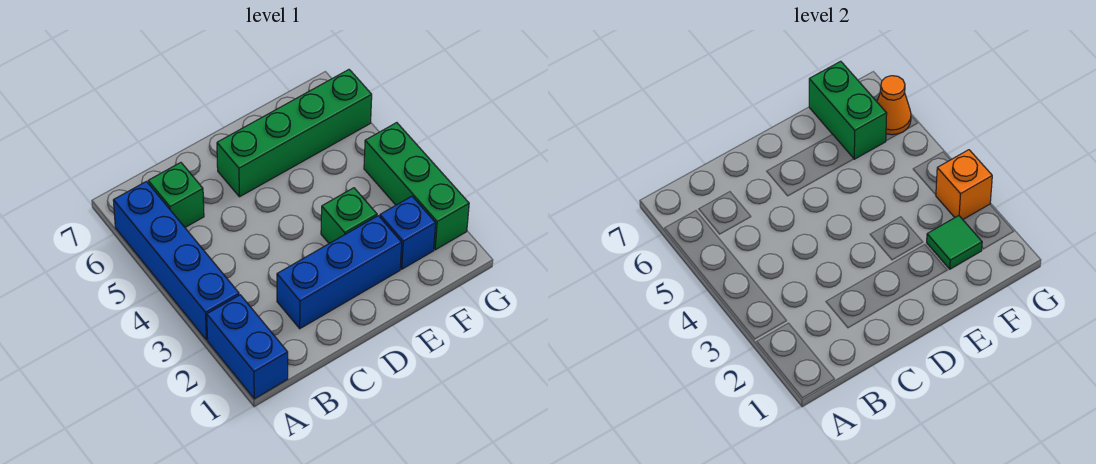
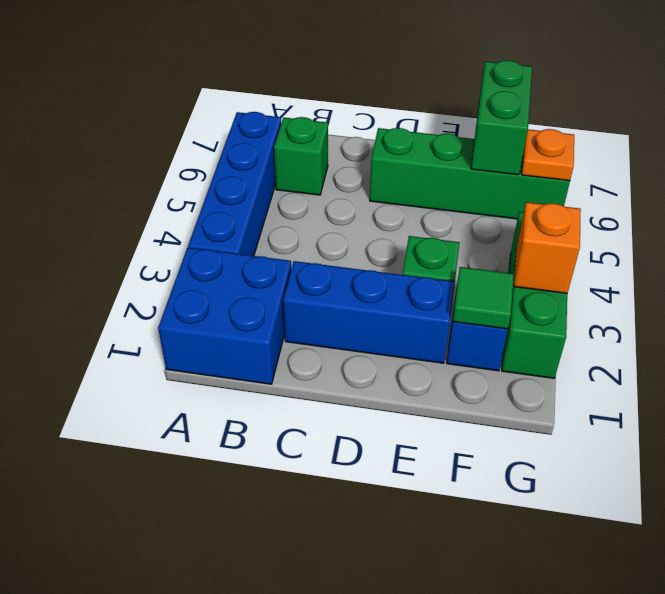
blue 1x2 brick [207,295,288,399] -> blue 2x2 brick [158,248,291,384]
orange 1x1 cone [877,76,911,135] -> orange 1x1 plate [522,129,574,181]

